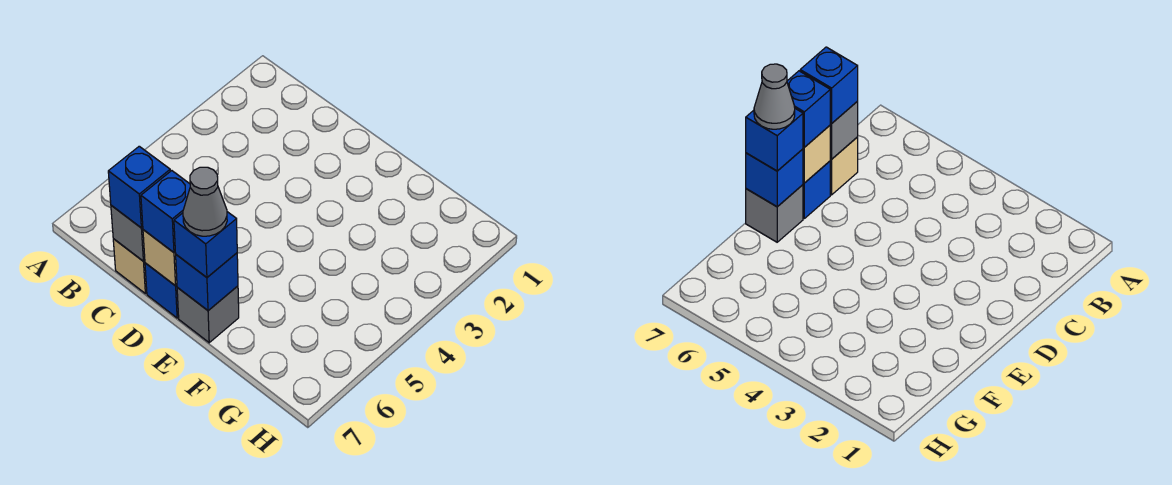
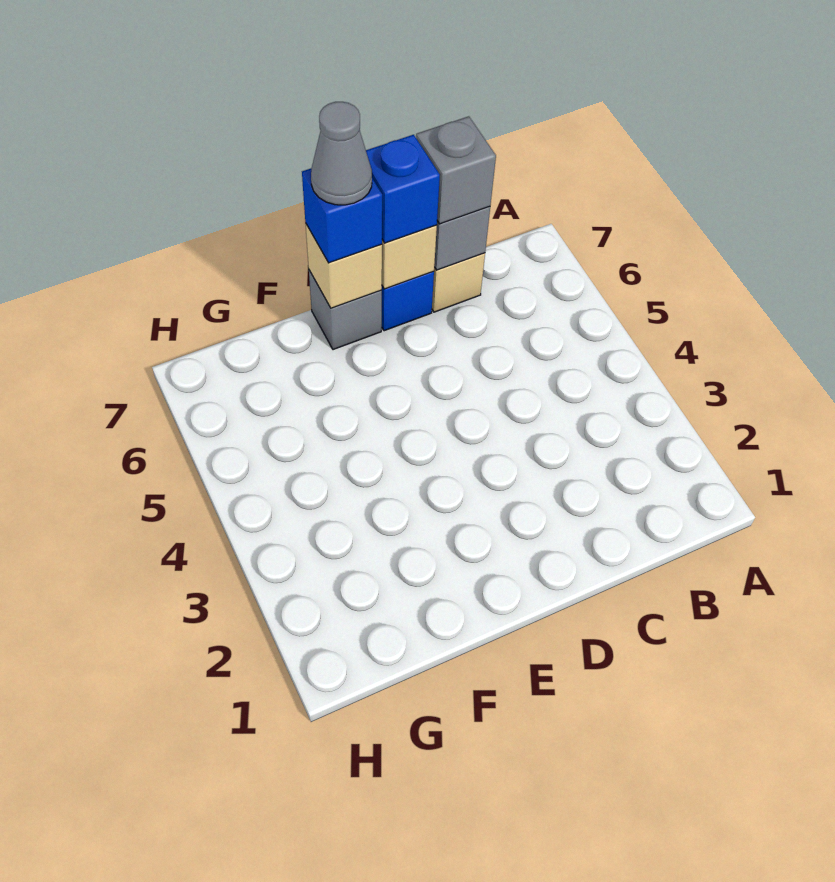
blue 1x1 brick [108,146,170,228] -> grey 1x1 brick [416,116,496,224]
blue 1x1 brick [176,253,238,310] -> tan 1x1 brick [305,223,382,308]

